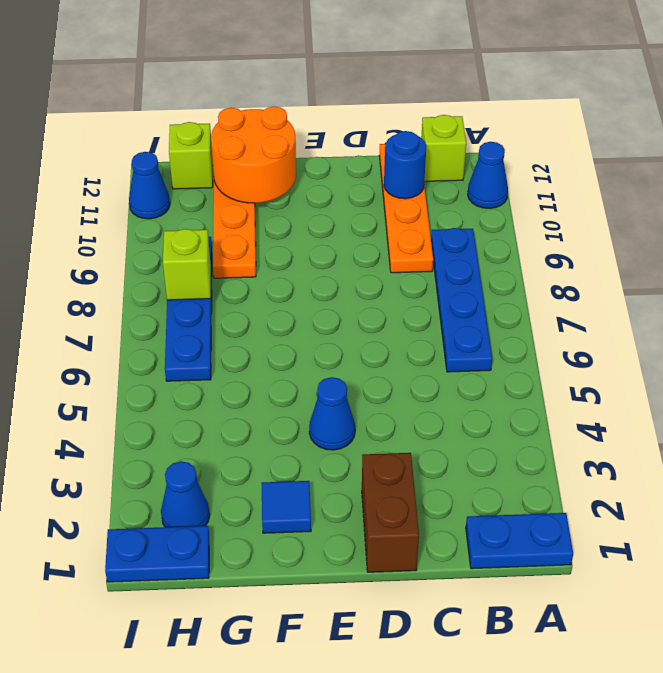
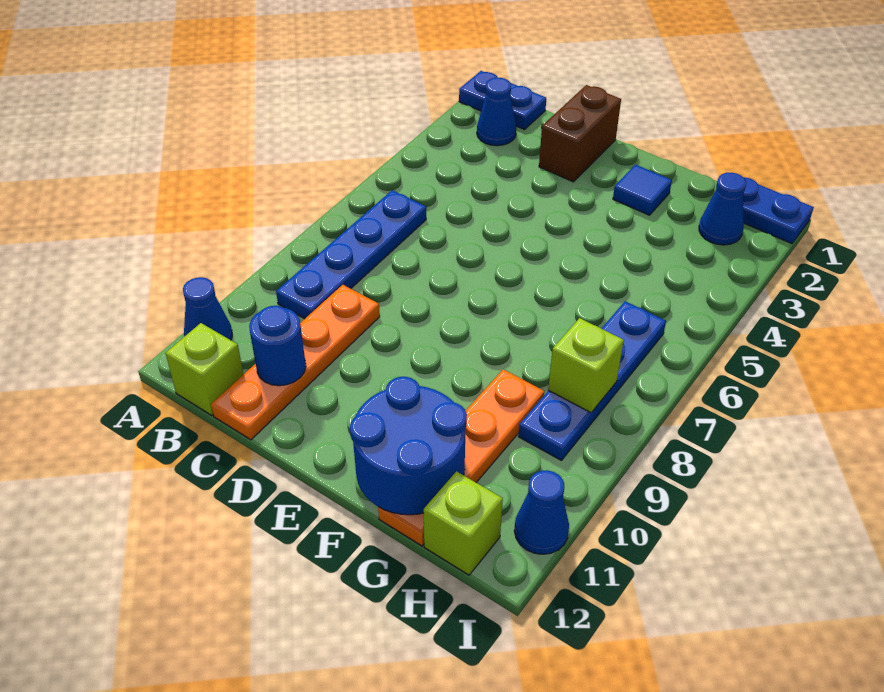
blue 1x1 cone [309,377,355,450] -> blue 1x1 cone moved to [477,78,516,146]
orange 2x2 round brick [211,107,296,203] -> blue 2x2 round brick [350,377,467,515]

